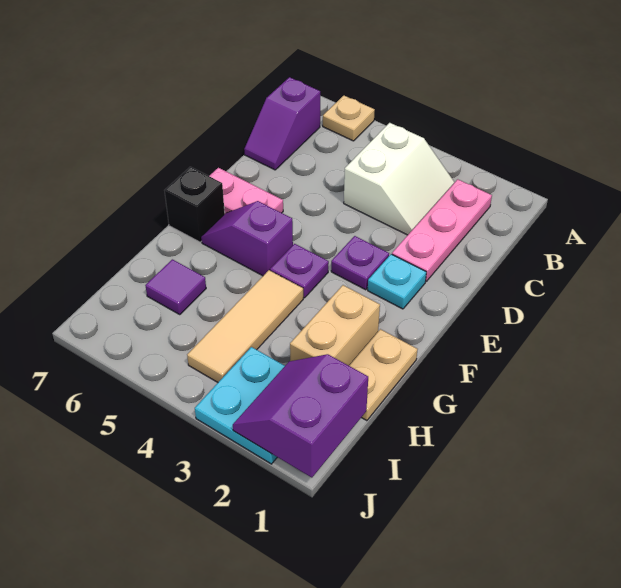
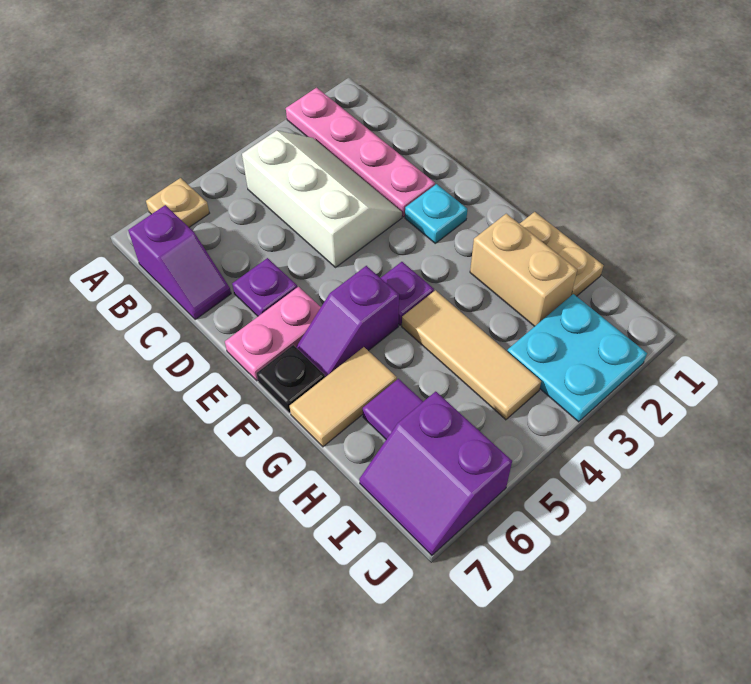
pink 1x3 plate [392,179,492,281] -> pink 1x4 plate [286,88,435,217]
white 2x2 slope [344,123,455,235] -> white 2x3 slope [242,131,402,267]
purple 1x1 plate [331,236,389,290] -> purple 1x1 plate moved to [232,258,297,316]
black 1x1 brick [164,167,225,242] -> black 1x1 plate [257,345,325,413]
none -> tan 1x2 tile [290,347,397,447]
purple 2x2 slope [233,354,368,478] -> purple 2x2 slope moved to [359,392,512,555]

